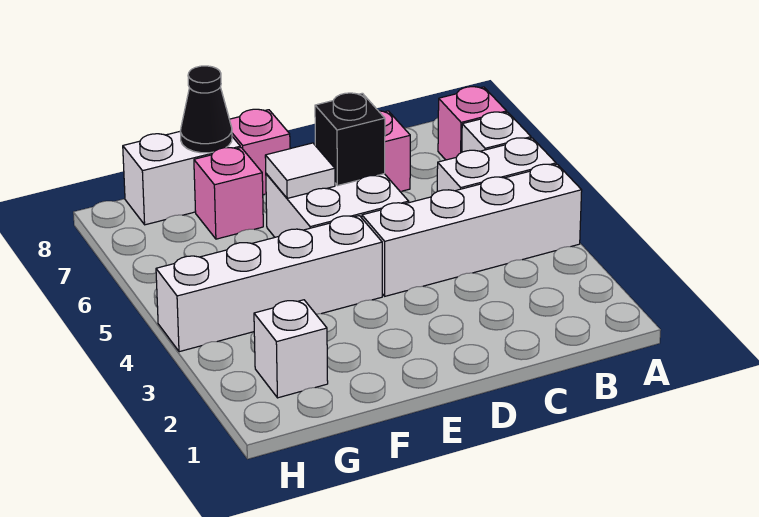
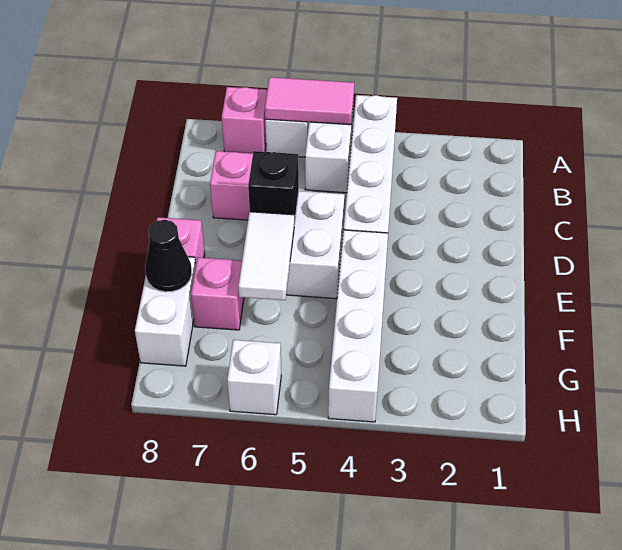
none -> pink 1x2 tile [265,77,354,125]
white 1x1 tile [265,143,335,198] -> white 1x2 tile [238,212,294,300]
white 1x1 brick [254,300,328,398] -> white 1x1 brick moved to [227,340,281,415]

